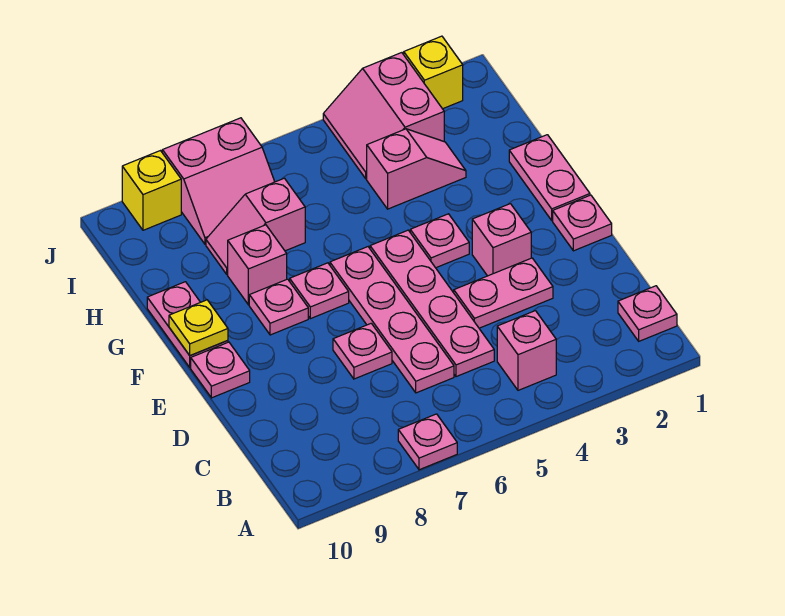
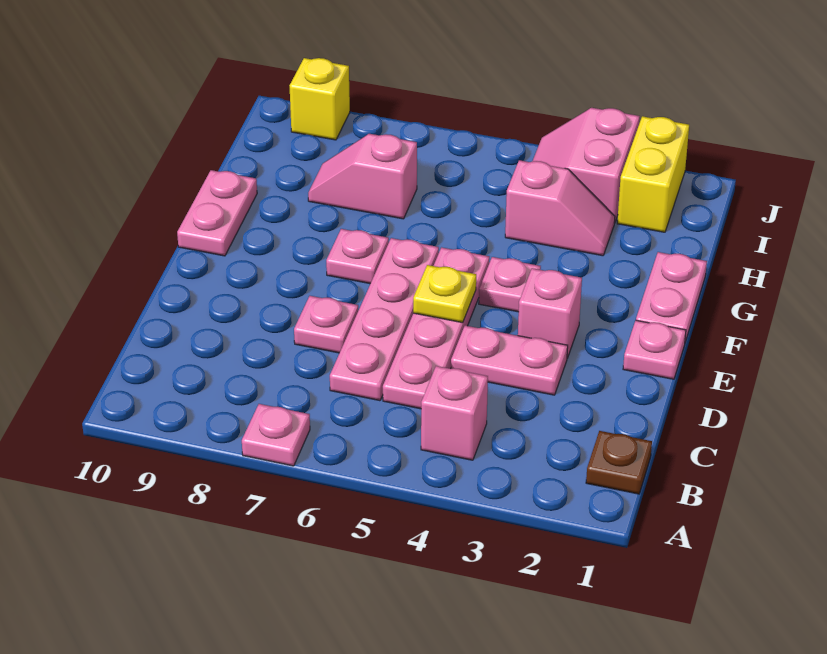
pink 1x1 plate [618,286,677,341] -> brown 1x1 plate [586,431,652,494]
pink 1x1 plate [191,342,250,398] -> none
pink 1x1 plate [249,279,308,335] -> none
yellow 1x1 plate [169,300,228,356] -> yellow 1x1 plate moved to [413,265,476,323]
pink 1x1 brick [228,225,287,305] -> none
pink 2x2 slope [162,118,275,244] -> none
yellow 1x1 brick [404,36,463,109] -> yellow 1x2 brick [617,116,689,232]

